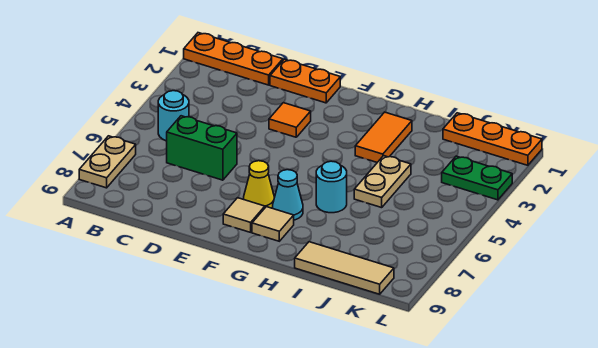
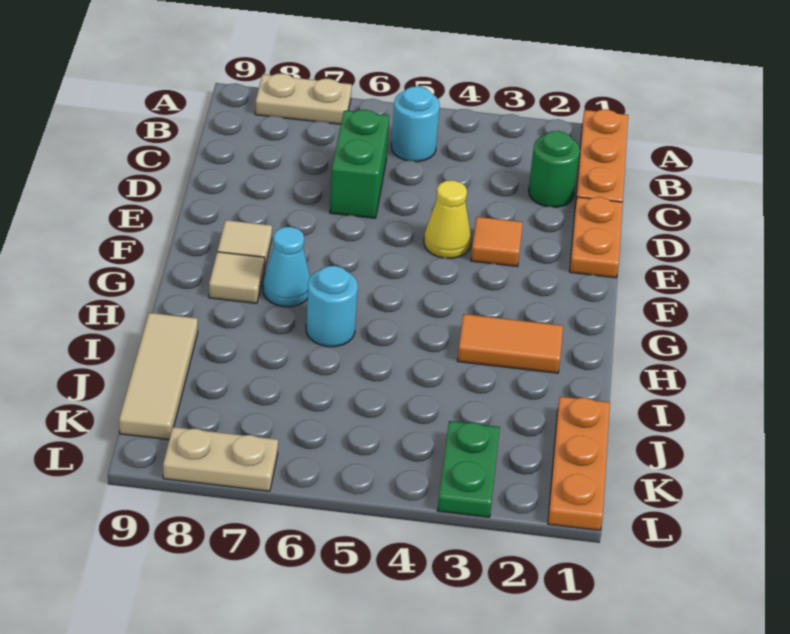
none -> green 1x1 round brick [529,131,580,207]
yellow 1x1 cone [244,161,274,208] -> yellow 1x1 cone moved to [424,180,471,258]
tan 1x2 plate [354,156,411,208] -> tan 1x2 plate moved to [163,427,278,491]

